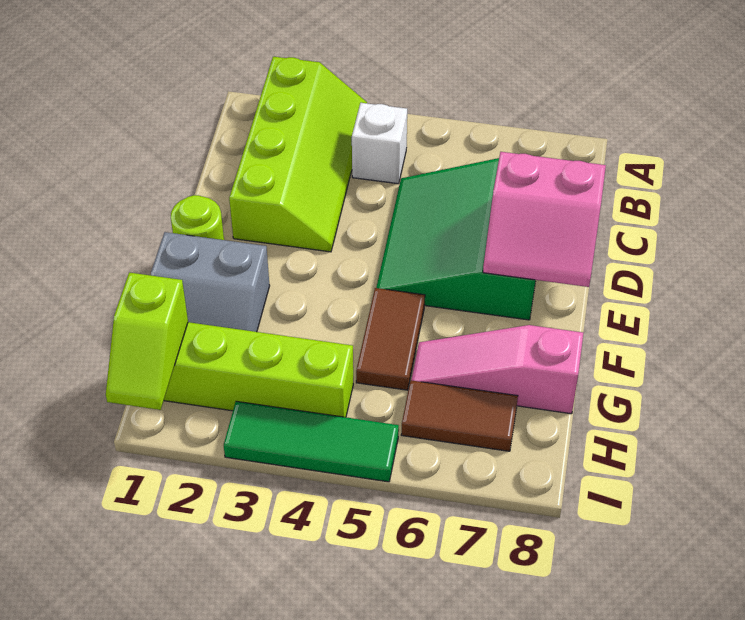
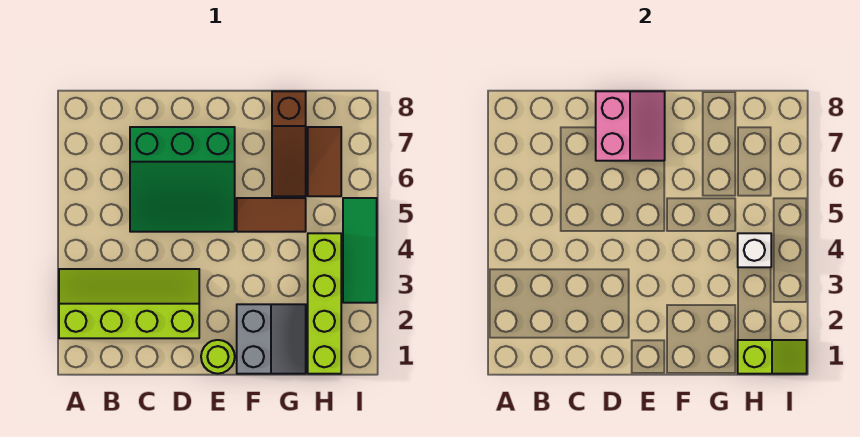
white 1x1 brick [352,103,407,184] -> white 1x1 brick moved to [738,233,771,267]
pink 1x3 slope [411,325,583,414] -> brown 1x3 slope [272,91,306,196]

